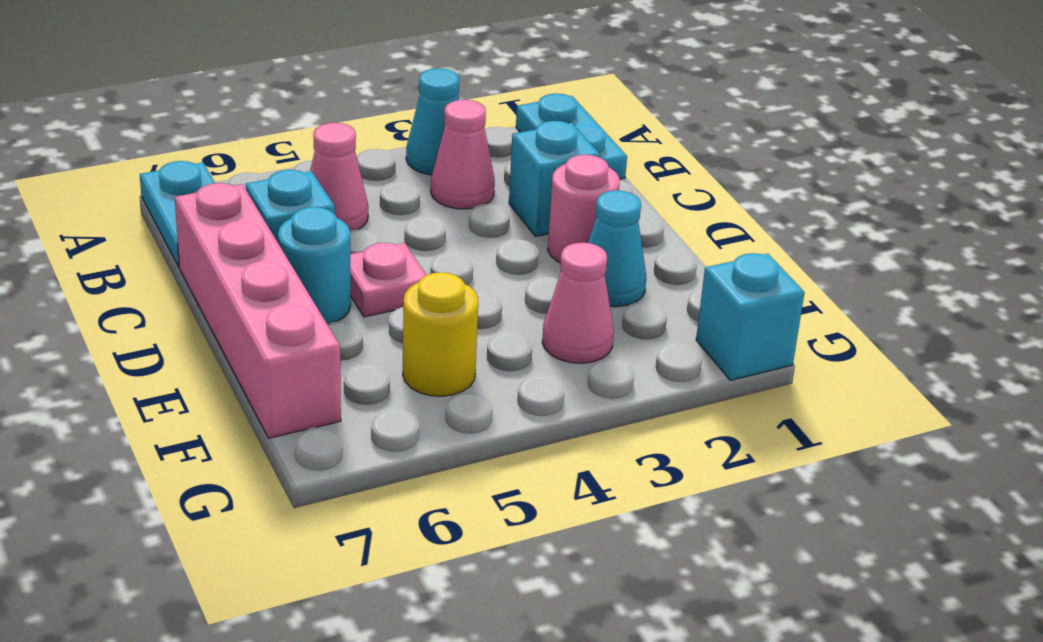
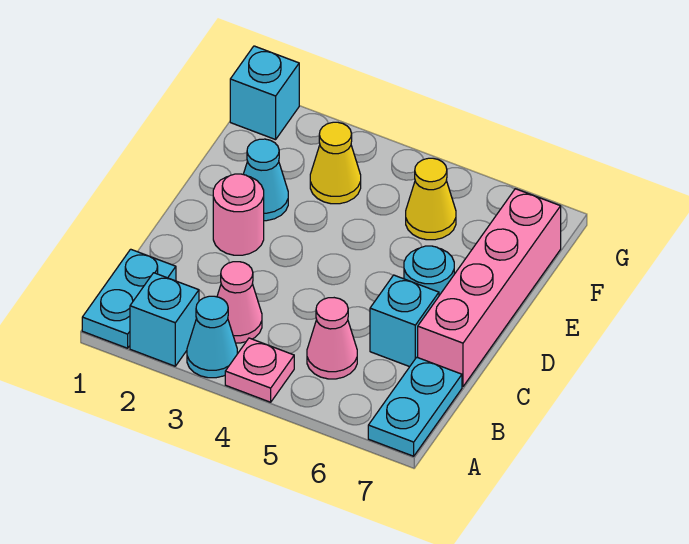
cyan 1x1 brick [509,121,600,237] -> cyan 1x1 brick moved to [130,273,199,366]
pink 1x1 plate [350,243,426,317] -> pink 1x1 plate moved to [225,338,294,402]
pink 1x1 cone [542,243,614,363] -> yellow 1x1 cone [310,122,361,204]
yellow 1x1 round brick [403,272,478,396] -> yellow 1x1 cone [406,158,456,240]

